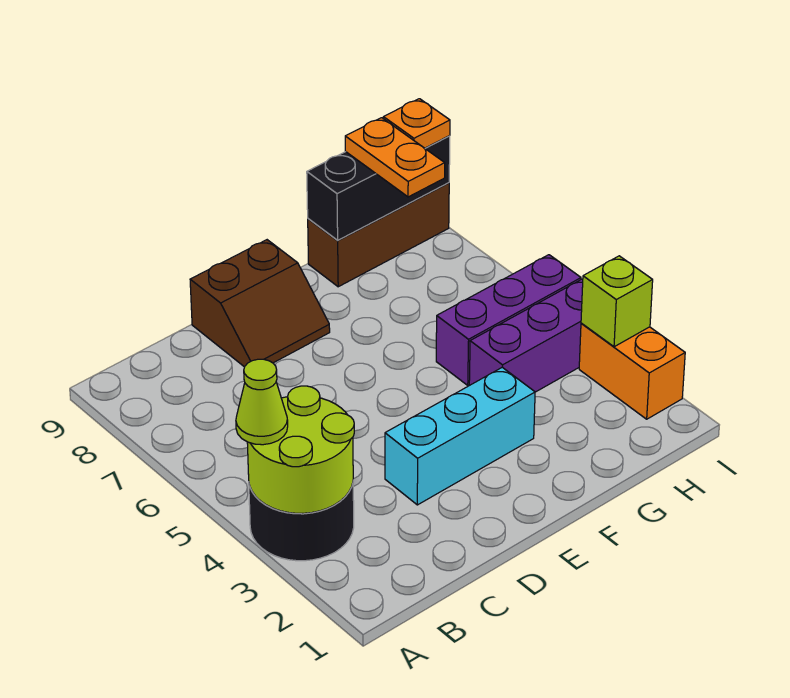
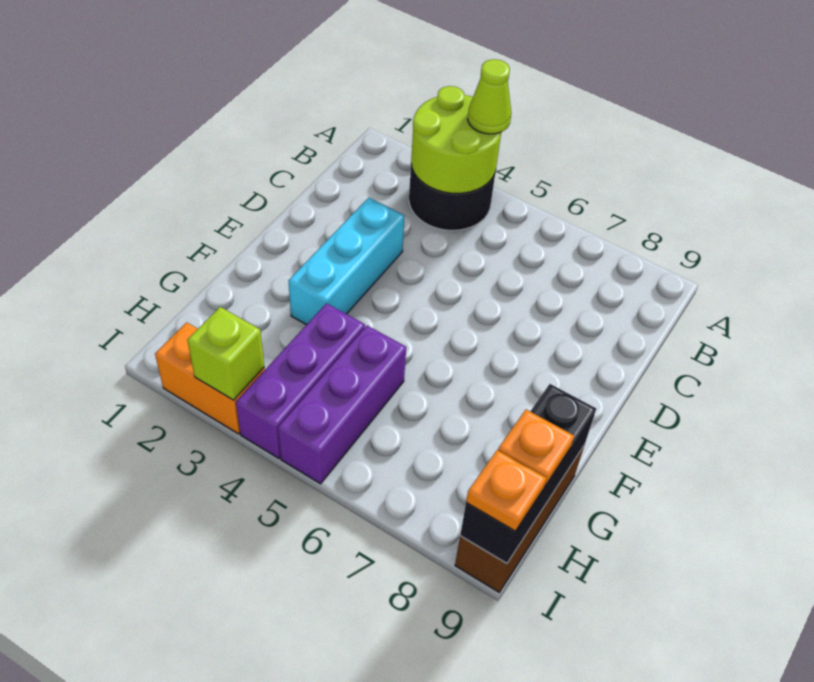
brown 2x2 slope [190,240,330,367] -> none
orange 1x2 plate [345,118,445,197] -> orange 1x1 plate [498,410,574,487]

